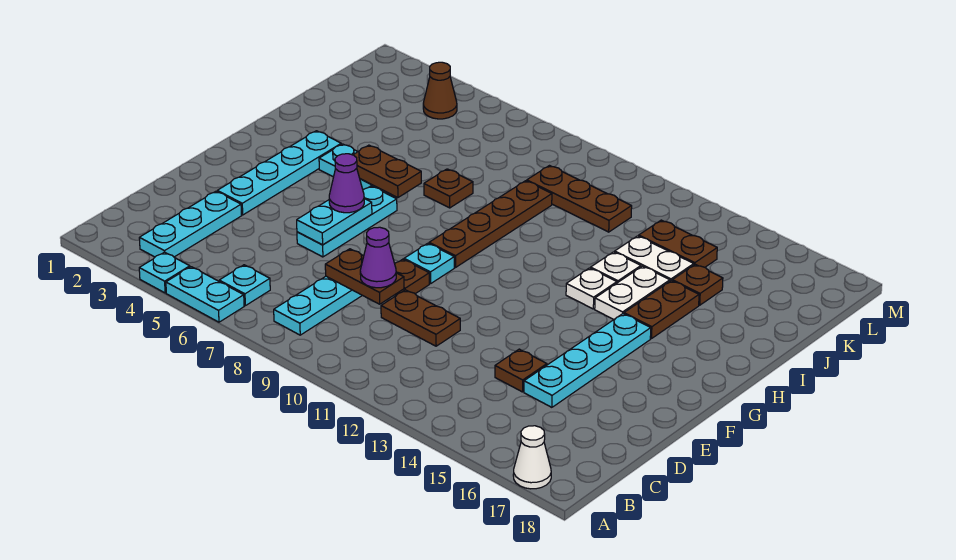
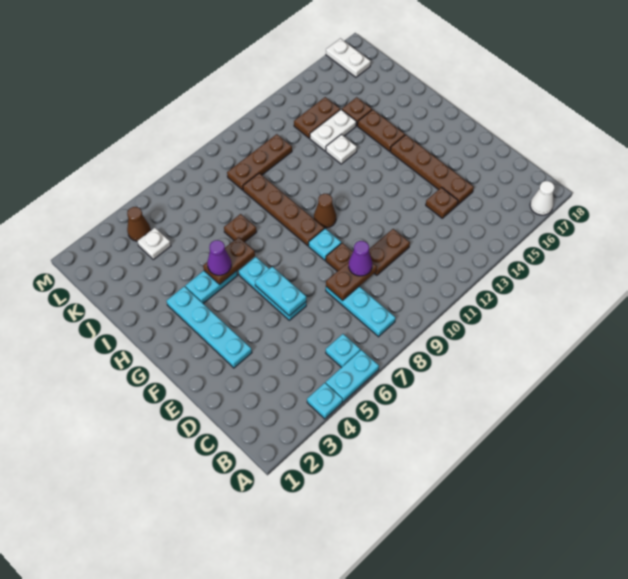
cyan 1x3 plate [139,191,242,257] -> none
cyan 1x4 plate [524,314,651,407] -> brown 1x4 plate [390,135,474,205]
purple 1x1 cone [329,154,364,213] -> purple 1x1 cone moved to [208,240,231,275]
none -> brown 1x1 cone [314,194,336,228]
white 1x1 plate [566,268,617,309] -> white 1x1 plate moved to [137,228,171,260]
white 1x2 plate [595,266,670,319] -> white 1x2 plate moved to [326,39,371,77]

